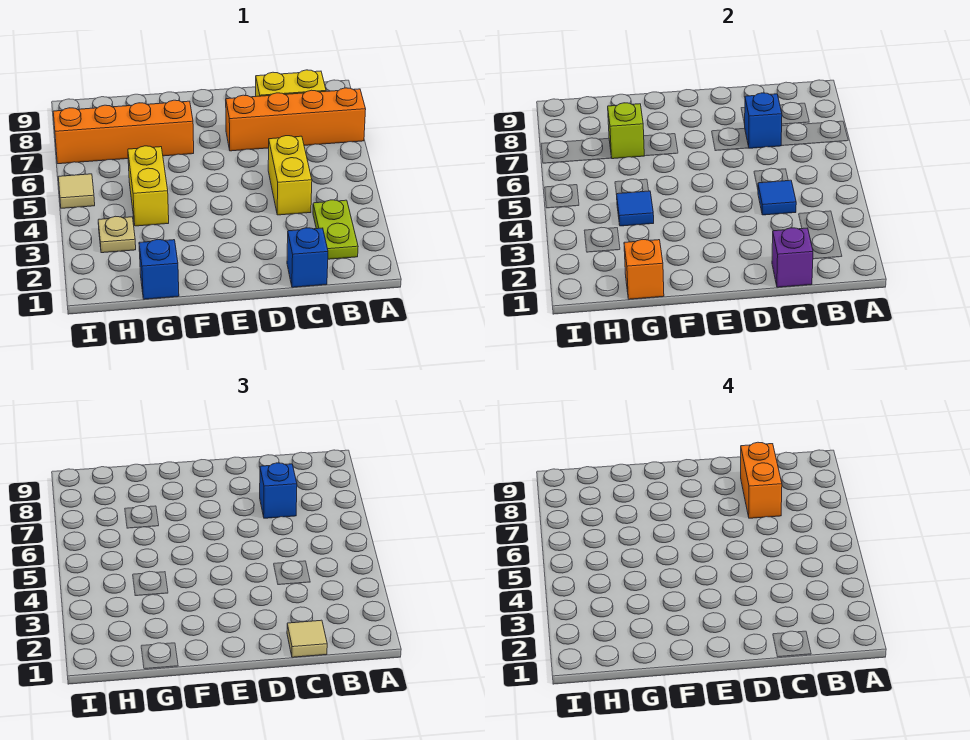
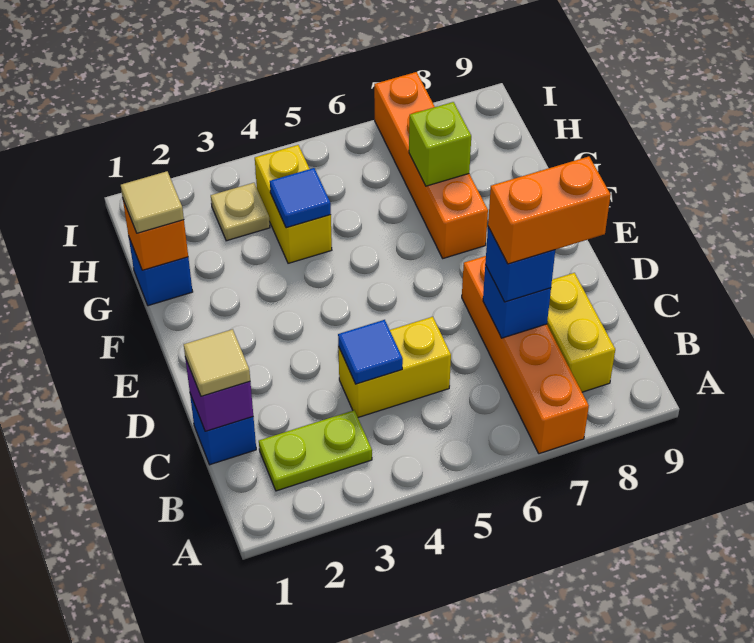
yellow 1x2 brick [128,146,169,226] -> yellow 1x2 brick turned to [255,145,332,263]
tan 1x1 tile [58,174,95,208] -> tan 1x1 tile moved to [121,171,184,233]

